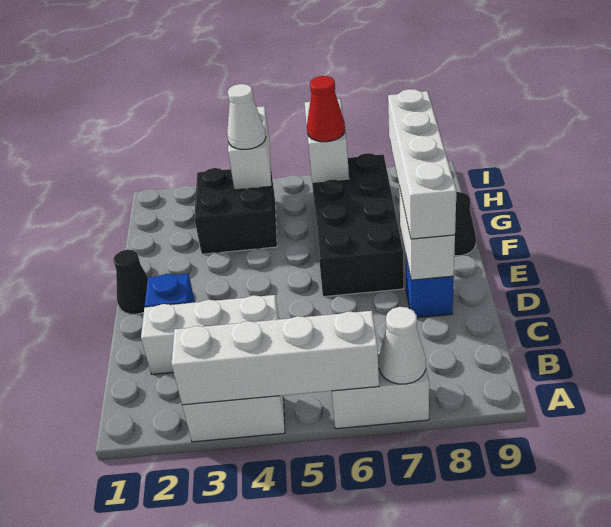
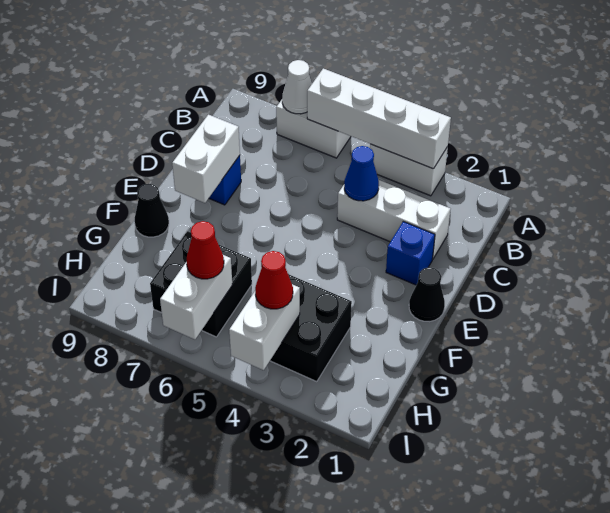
none -> blue 1x1 cone [344,146,379,201]
white 1x4 brick [388,89,457,239] -> none
black 2x4 brick [312,153,404,297] -> black 2x2 brick [150,231,252,337]
white 1x1 cone [227,84,266,149] -> red 1x1 cone [255,251,293,309]

